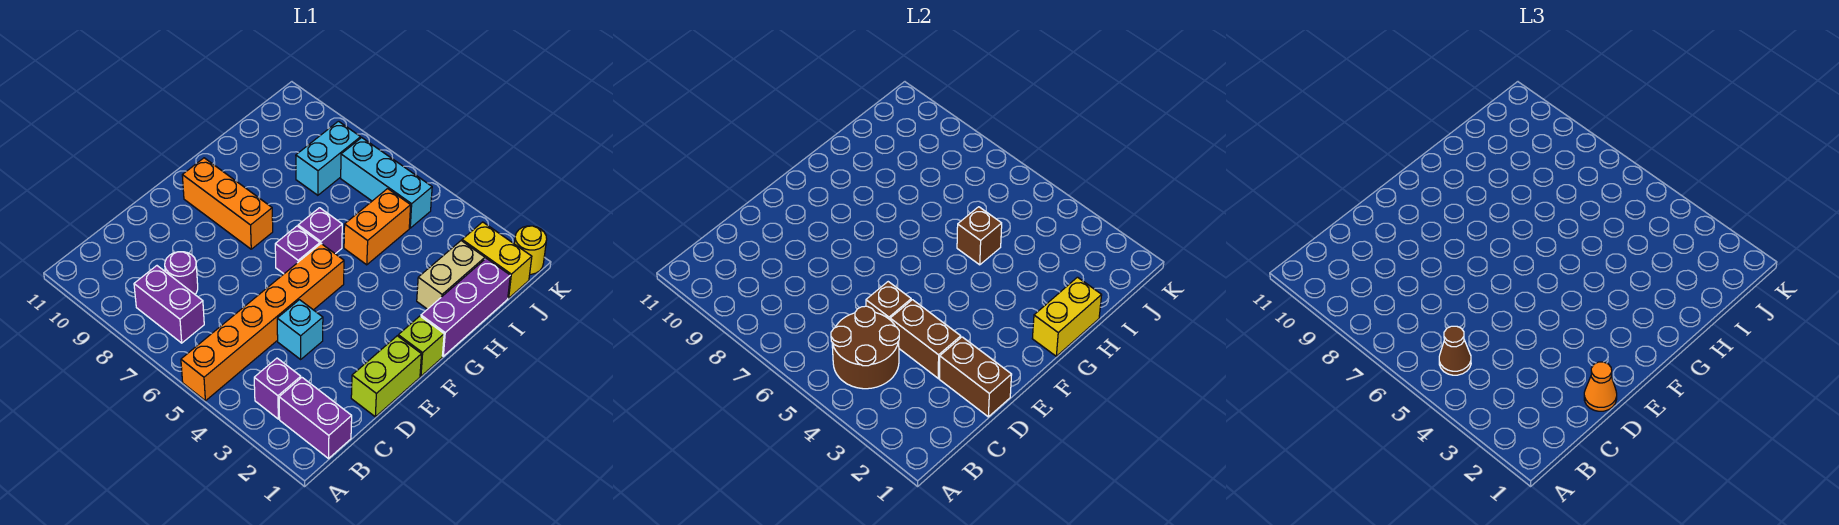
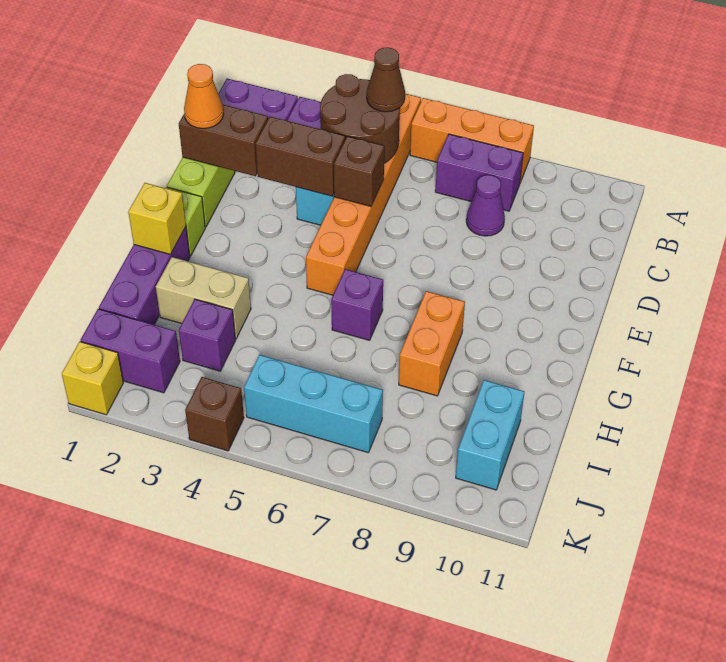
purple 1x1 round brick [165,252,198,294] -> purple 1x1 cone [466,175,505,236]
purple 1x1 brick [275,226,320,274] -> purple 1x1 brick moved to [179,299,235,371]
orange 1x3 brick [182,158,273,249] -> orange 1x3 brick moved to [410,98,534,182]
yellow 1x2 brick [1032,277,1102,356] -> yellow 1x1 brick [128,183,186,254]
tan 1x2 brick [417,241,485,309] -> tan 1x2 brick turned to [156,257,251,339]
orange 1x2 brick [344,189,411,265] -> orange 1x2 brick moved to [399,291,465,396]
brown 1x1 brick [957,207,1002,265] -> brown 1x1 brick moved to [185,377,244,451]
cyan 1x2 brick [296,121,361,195] -> cyan 1x2 brick moved to [456,380,524,490]
yellow 1x2 brick [462,222,532,298] -> purple 1x2 brick [80,309,180,393]
yellow 1x1 round brick [514,226,547,274] -> yellow 1x1 brick [62,342,123,415]

